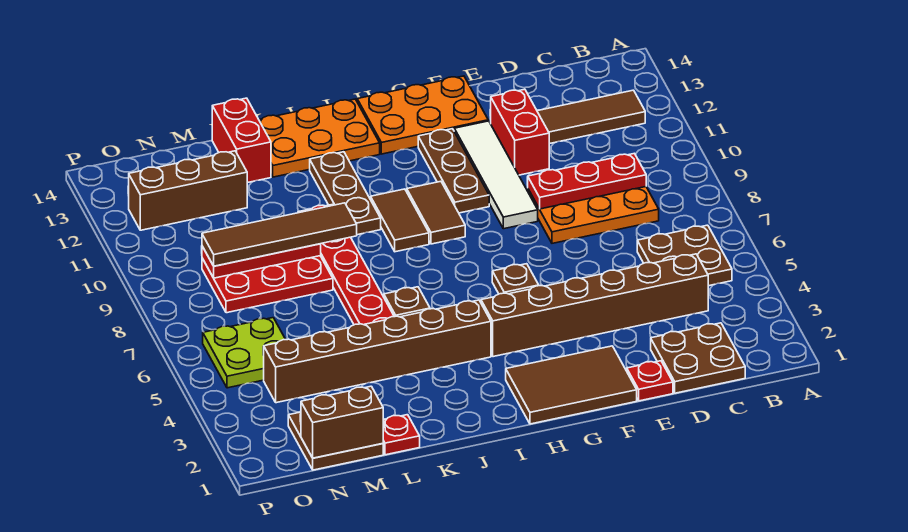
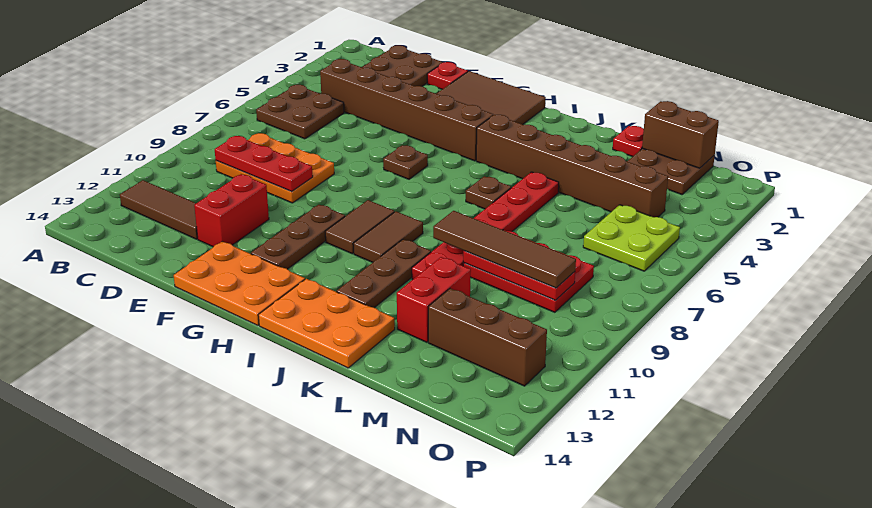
white 1x4 tile [454,121,538,229] -> none
red 1x2 brick [212,98,271,183] -> red 1x2 brick moved to [397,257,471,342]

